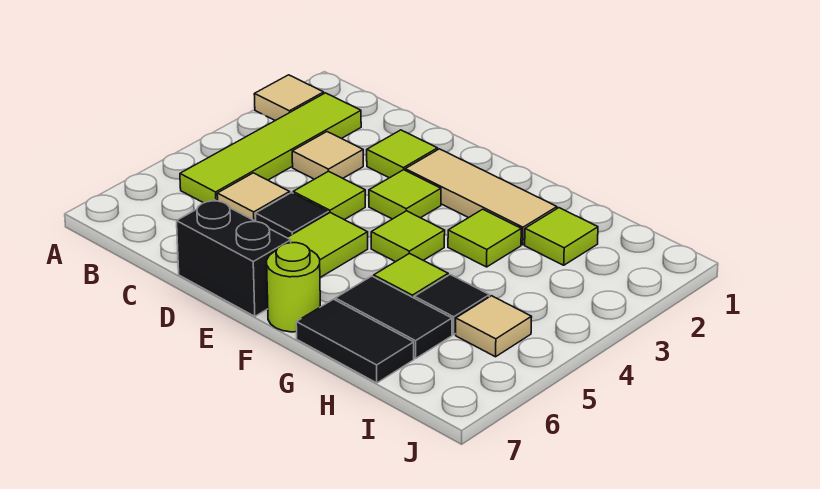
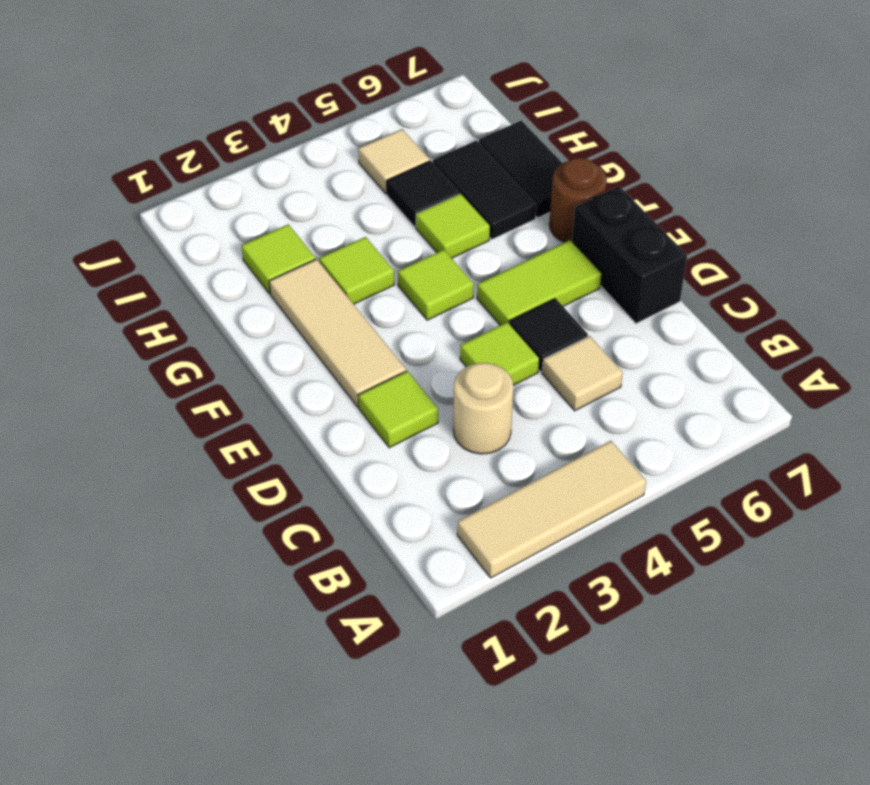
tan 1x1 tile [254,75,324,121] -> tan 1x3 tile [457,441,646,578]
lime 1x4 tile [180,93,361,203] -> none
tan 1x1 tile [292,132,363,179] -> tan 1x1 round brick [453,363,513,454]
lime 1x1 tile [369,170,441,219] -> none
lime 1x1 round brick [267,243,320,332] -> brown 1x1 round brick [549,158,607,242]

